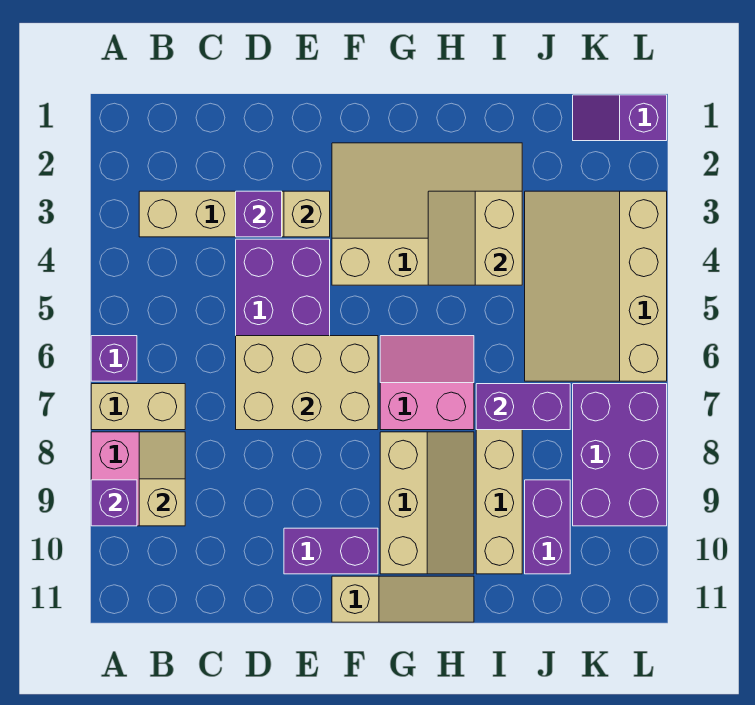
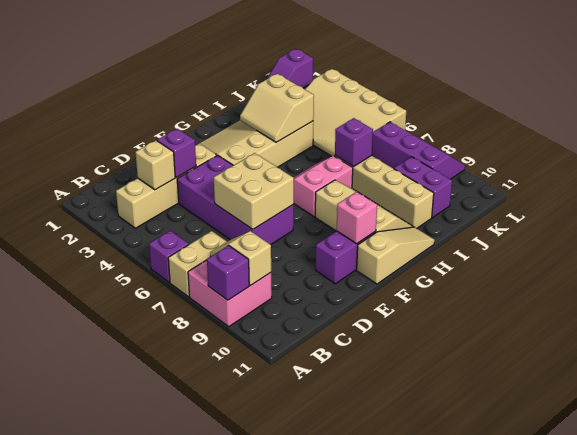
tan 2x3 brick [236,336,378,430] -> tan 2x2 brick [214,153,294,229]
tan 1x1 brick [284,191,330,237] -> tan 1x1 brick moved to [135,140,175,190]
none -> pink 1x1 brick [337,192,377,244]
purple 1x2 brick [476,384,570,430] -> purple 1x1 brick [335,118,373,167]
purple 2x3 brick [573,384,667,526] -> purple 2x3 slope [372,122,465,179]

